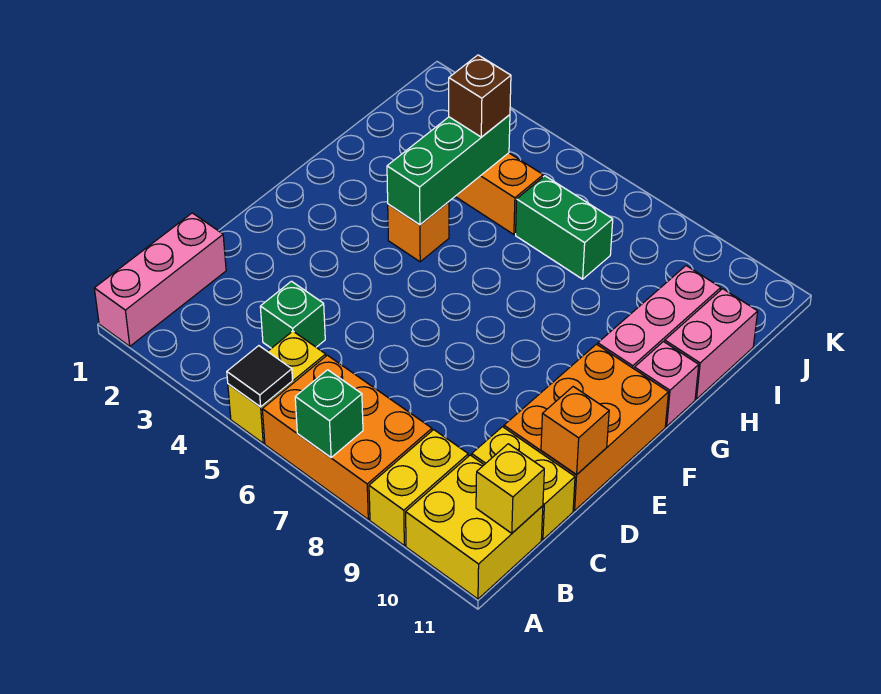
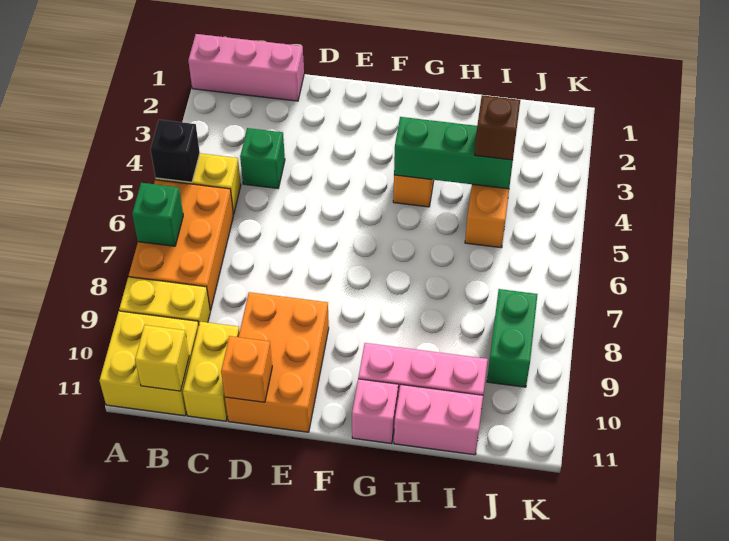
black 1x1 tile [227,346,293,407] -> black 1x1 brick [151,120,200,182]
orange 2x3 brick [504,344,669,511] -> orange 2x3 brick turned to [225,292,329,432]
green 1x2 brick [516,176,613,279] -> green 1x2 brick moved to [487,289,538,387]

